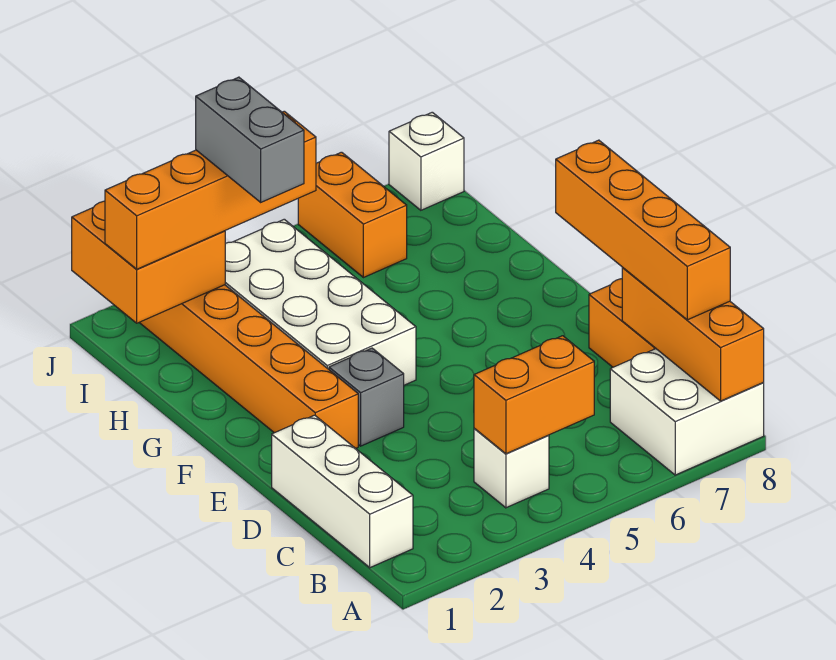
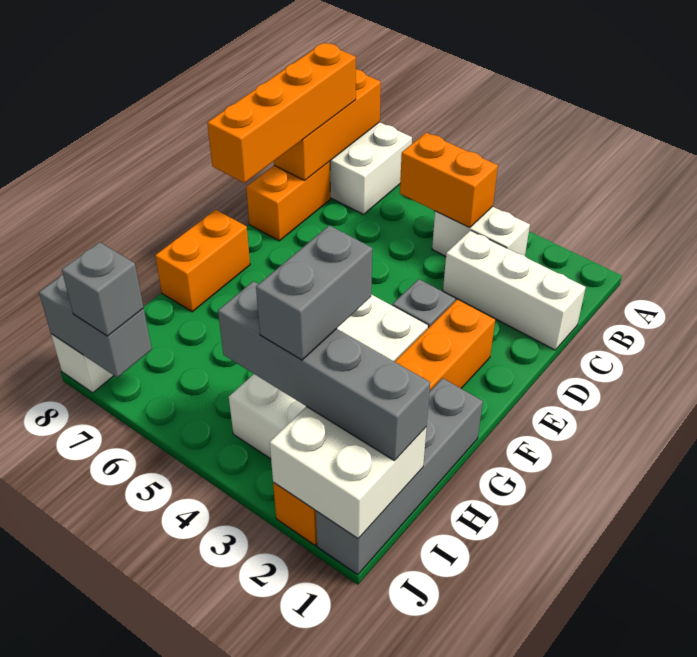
white 1x3 brick [272,415,413,568] -> white 1x3 brick turned to [443,230,586,350]
white 1x1 brick [474,428,549,508] -> white 1x2 brick [432,206,530,256]
none -> grey 1x4 brick [316,378,483,575]
orange 2x2 brick [72,201,225,323] -> white 2x2 brick [270,406,426,539]
orange 1x4 brick [105,111,316,269] -> grey 1x4 brick [218,281,430,461]
orange 1x2 brick [298,152,407,278] -> orange 1x2 brick moved to [155,210,250,312]
none -> grey 1x2 brick [39,274,152,377]
none -> grey 1x1 brick [62,242,144,336]

